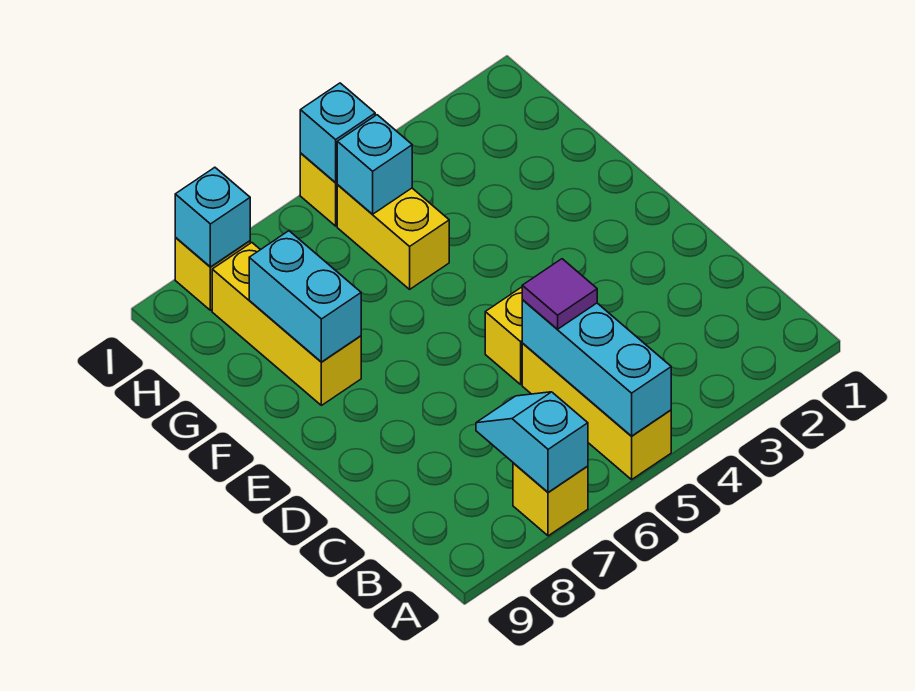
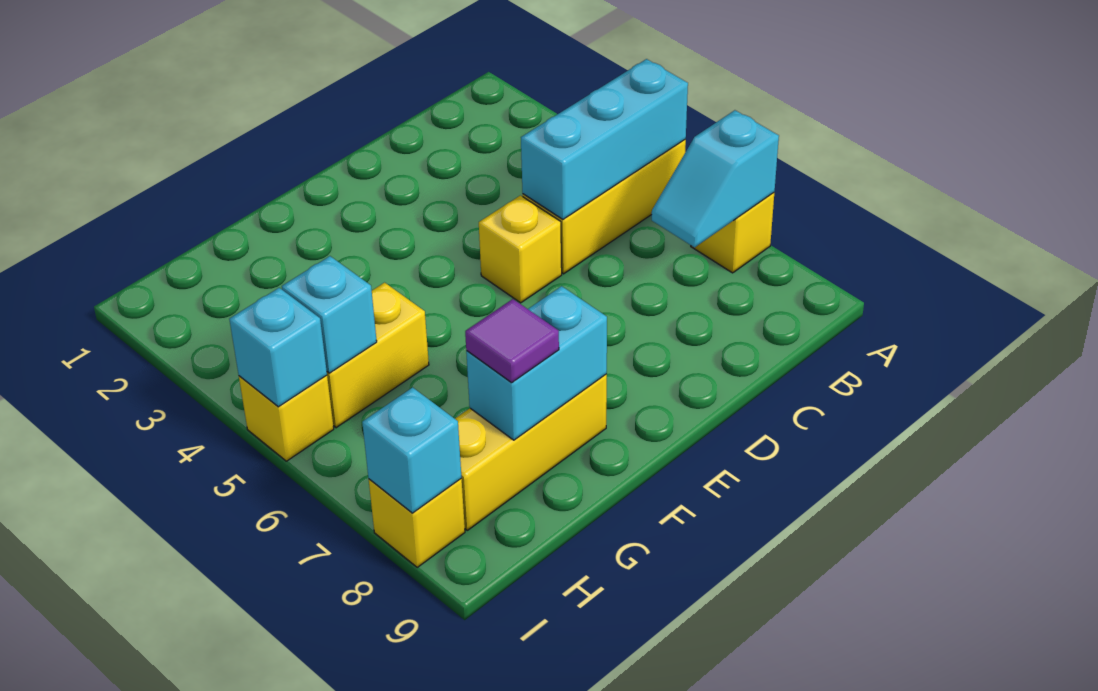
purple 1x1 tile [522,259,597,329] -> purple 1x1 tile moved to [465,299,559,383]

